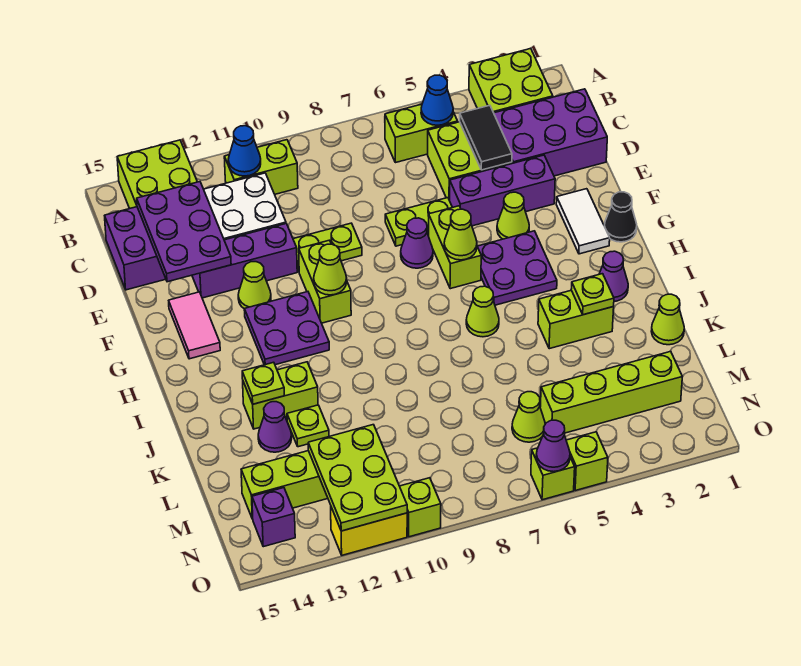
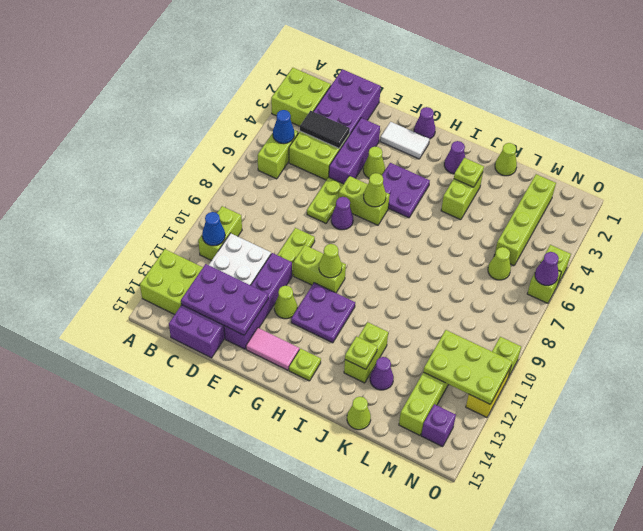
purple 1x3 brick [192,224,297,298] -> purple 1x4 brick [224,253,292,349]
black 1x1 cone [604,192,637,242] -> purple 1x1 cone [414,107,435,139]
lime 1x1 cone [466,286,499,337] -> lime 1x1 cone moved to [347,397,371,430]
lime 1x1 plate [287,405,329,447] -> lime 1x1 plate moved to [289,349,321,381]

